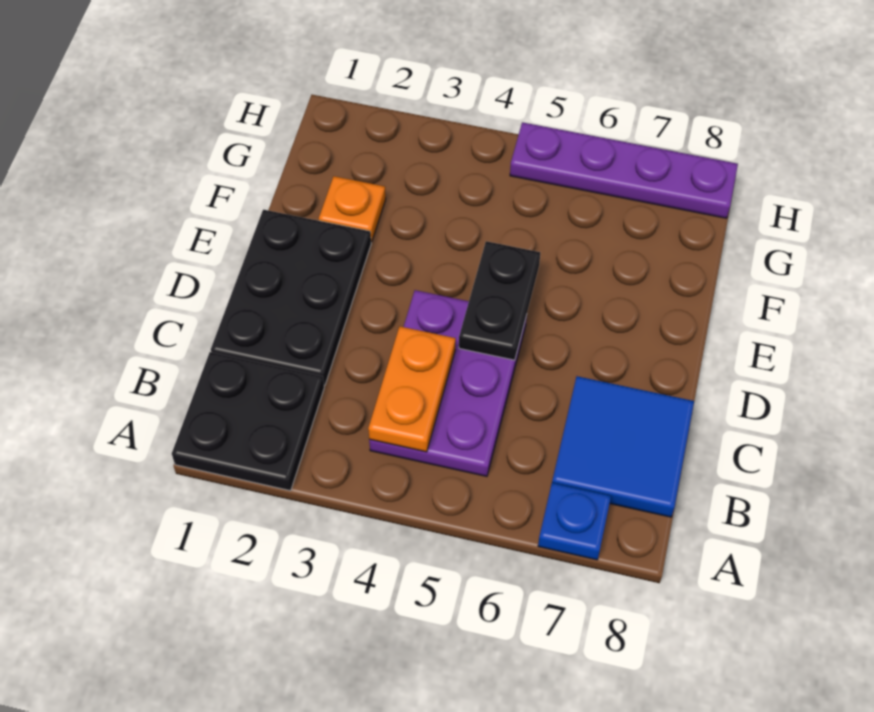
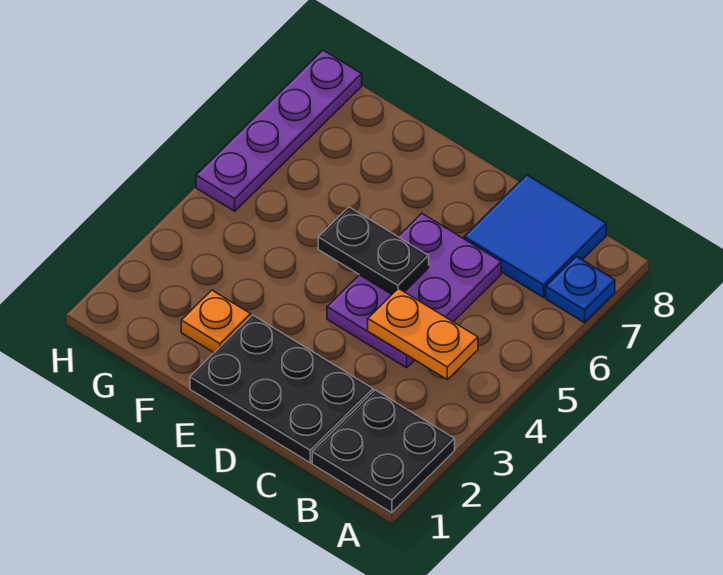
purple 2x3 plate [369,290,527,476] -> purple 2x3 plate turned to [327,213,501,368]

